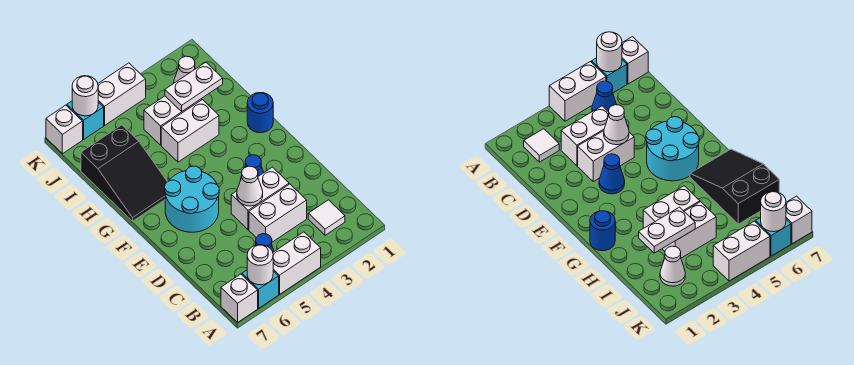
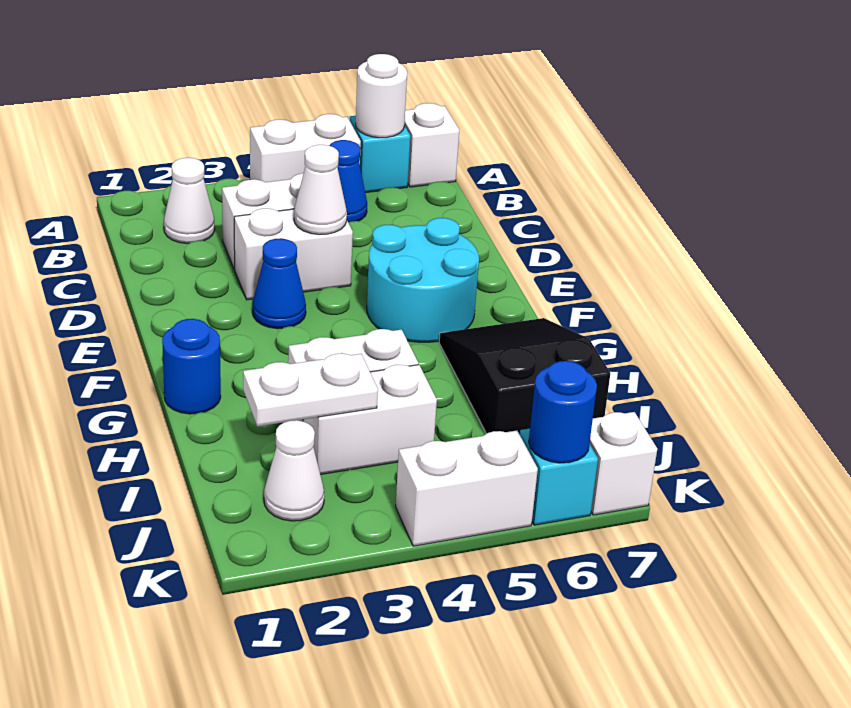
white 1x1 tile [308,200,345,235] -> white 1x1 cone [164,158,215,243]
white 1x1 round brick [72,76,98,116] -> blue 1x1 round brick [529,361,597,463]

